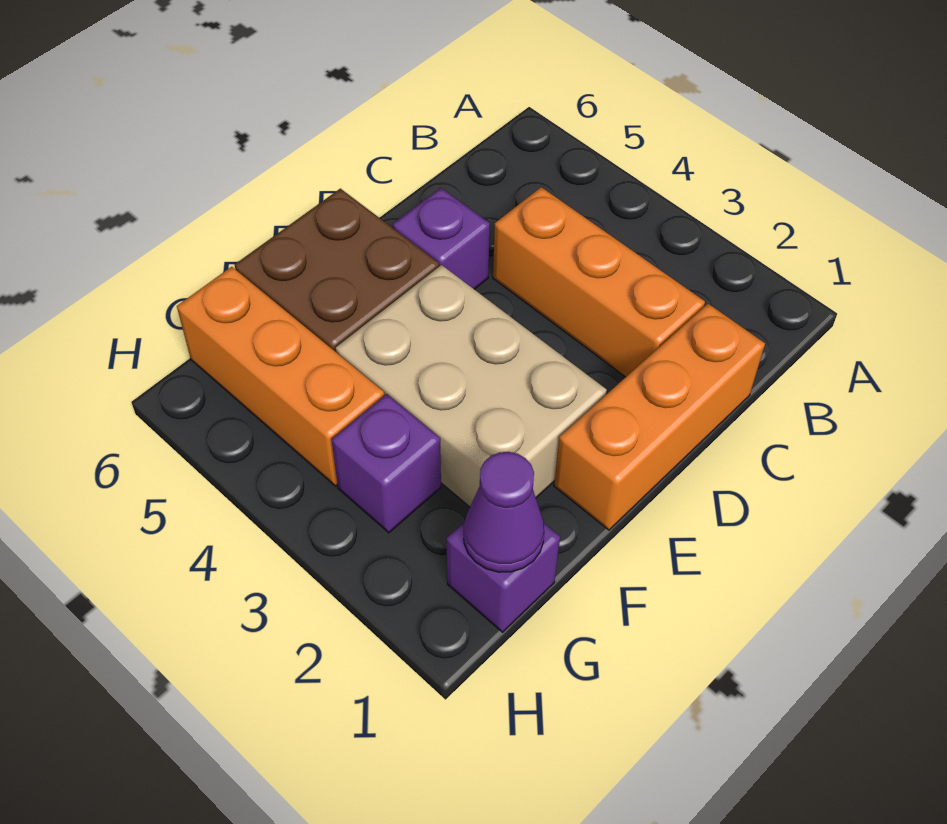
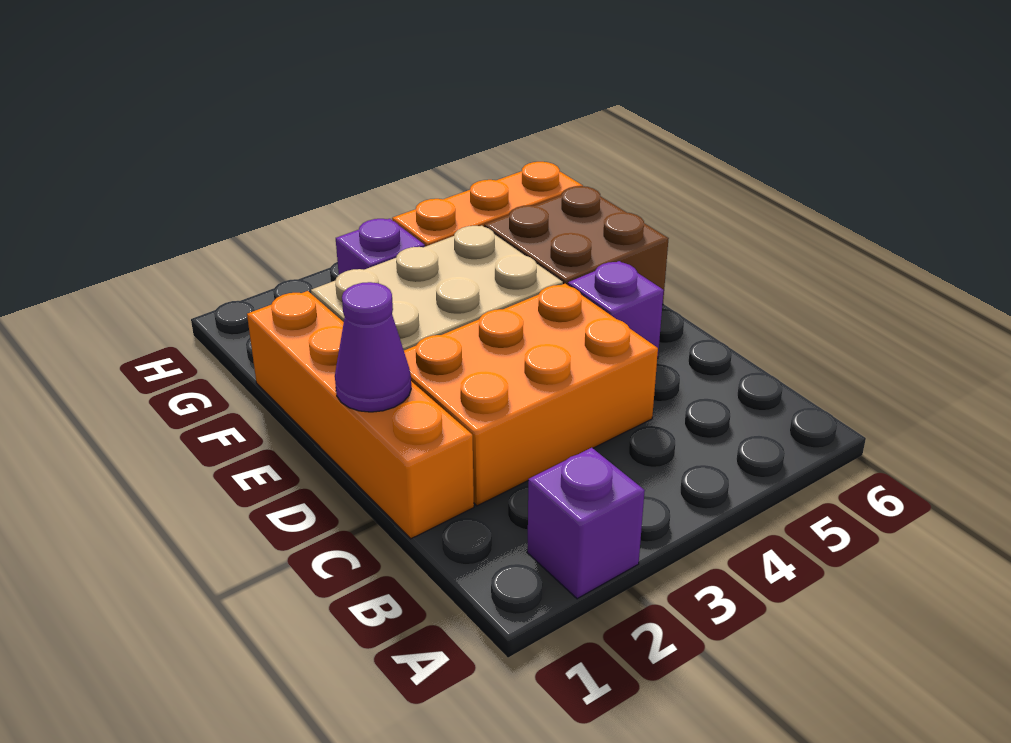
orange 1x3 brick [554,304,765,530] -> orange 1x4 brick [247,291,474,539]
orange 1x3 brick [493,187,705,377] -> orange 2x3 brick [404,284,658,506]
purple 1x1 brick [447,523,560,632] -> purple 1x1 brick moved to [527,448,645,599]
purple 1x1 cone [464,452,544,572] -> purple 1x1 cone moved to [335,282,411,412]

